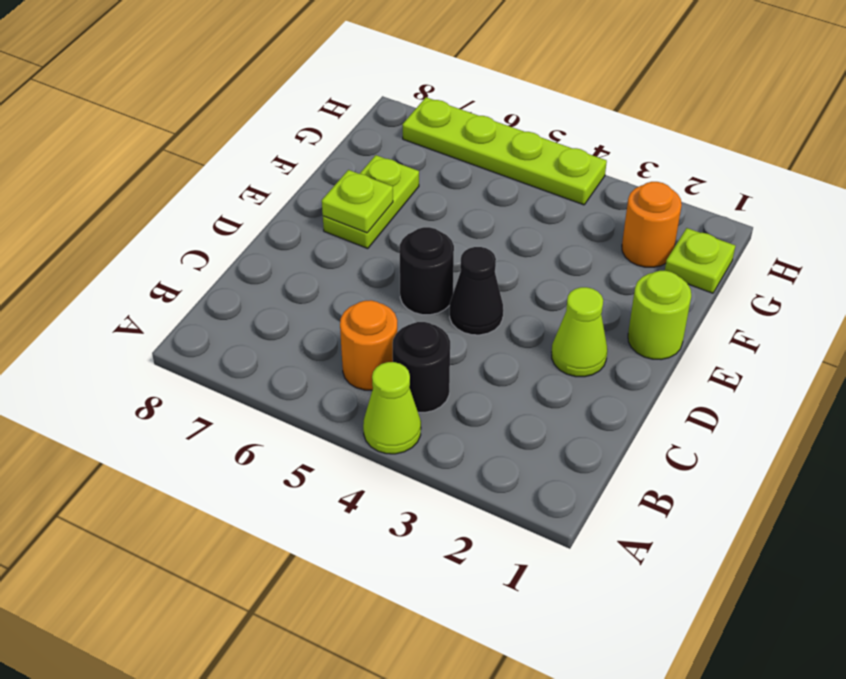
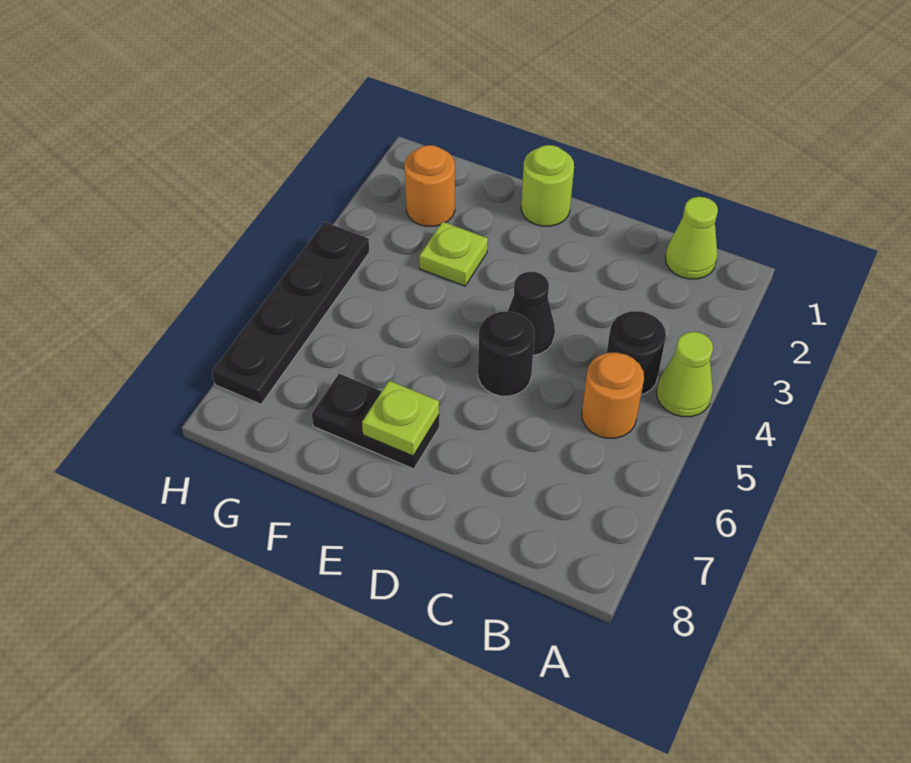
lime 1x1 cone [552,287,607,377] -> lime 1x1 cone moved to [665,197,718,279]
lime 1x2 plate [323,155,419,249] -> black 1x2 plate [312,374,439,469]
lime 1x1 plate [665,228,735,293] -> lime 1x1 plate moved to [419,222,488,286]
lime 1x4 plate [402,97,607,205] -> black 1x4 plate [212,222,370,404]

